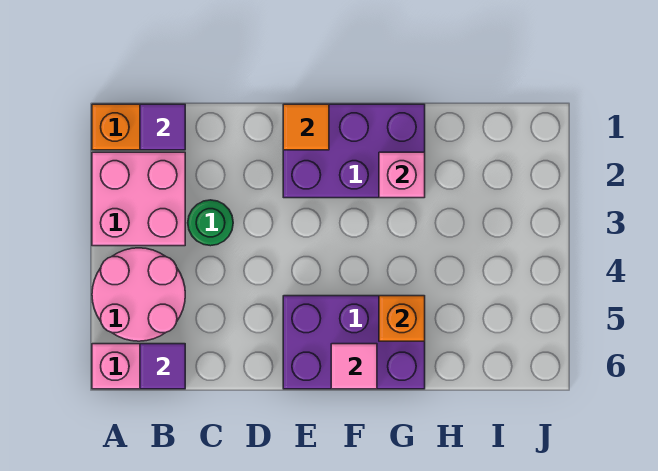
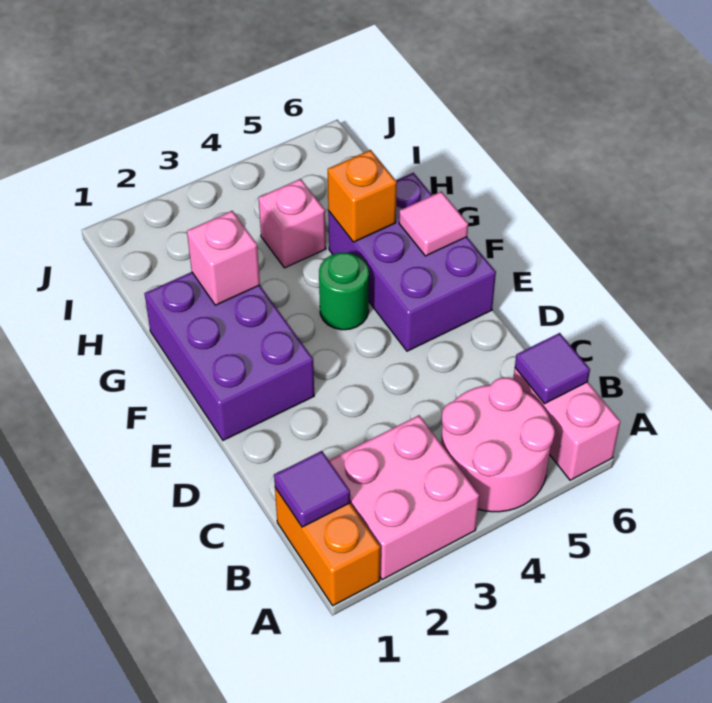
green 1x1 round brick [188,200,233,246] -> green 1x1 round brick moved to [319,253,369,330]
orange 1x1 tile [283,104,329,150] -> none
none -> pink 1x1 brick [259,179,326,268]

